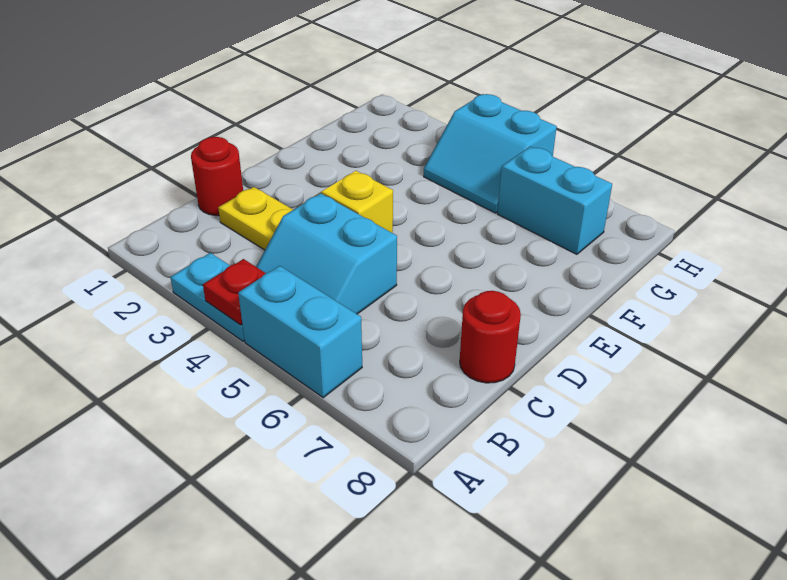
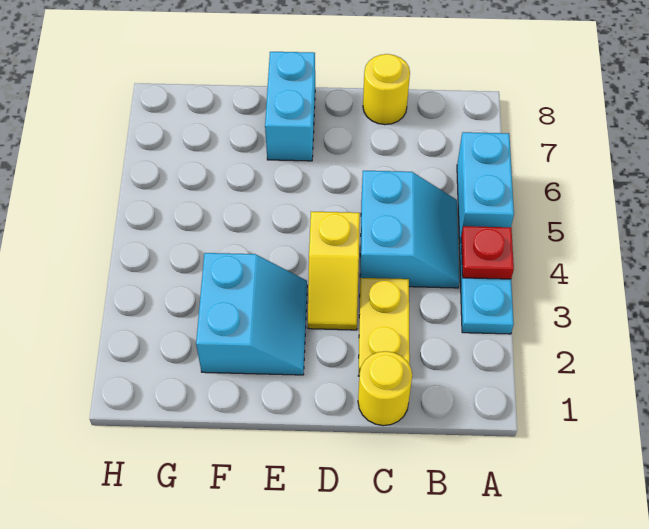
red 1x1 round brick [191,137,243,216] -> yellow 1x1 round brick [358,351,412,426]
red 1x1 round brick [460,291,521,383] -> yellow 1x1 round brick [363,54,410,125]
cyan 2x2 slope [424,94,557,213] -> cyan 2x2 slope moved to [196,253,307,375]
cyan 1x2 brick [497,146,612,254] -> cyan 1x2 brick moved to [265,52,315,161]

